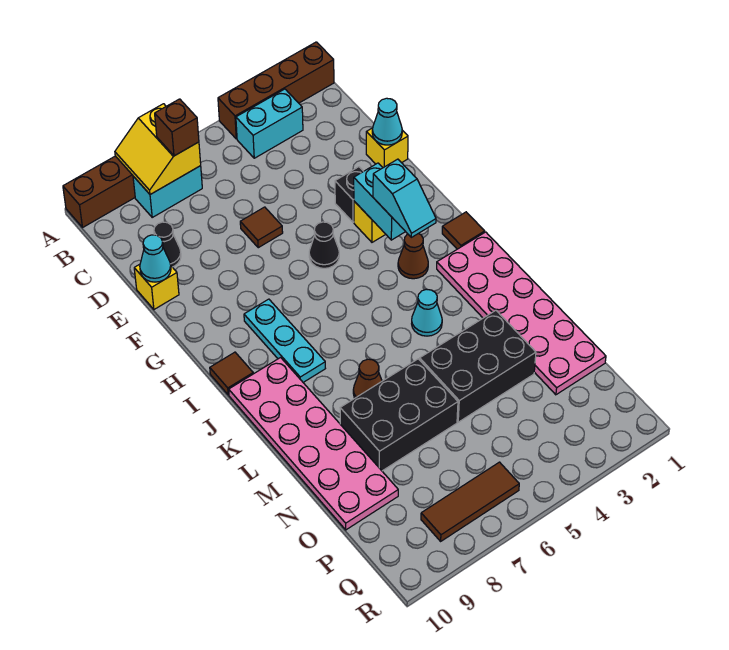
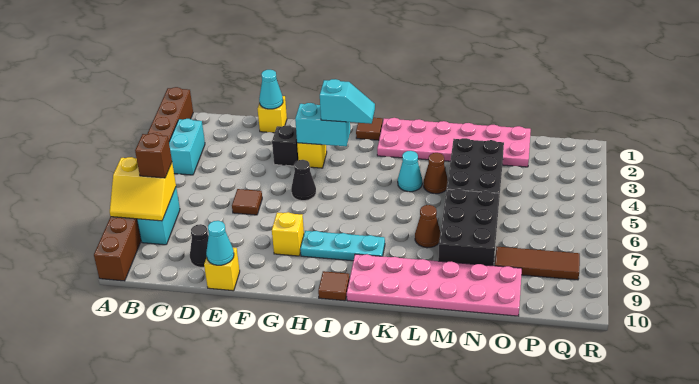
none -> yellow 1x1 brick [272,212,304,256]
brown 1x1 cone [398,233,428,279] -> brown 1x1 cone moved to [424,153,448,194]
brown 1x3 tile [421,462,519,541] -> brown 1x3 tile turned to [495,247,580,280]

